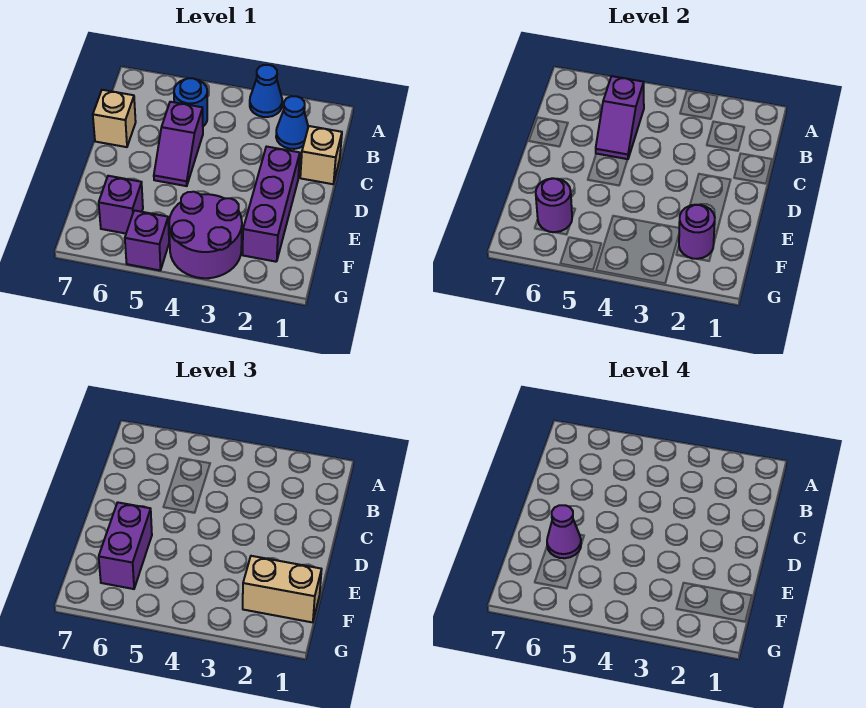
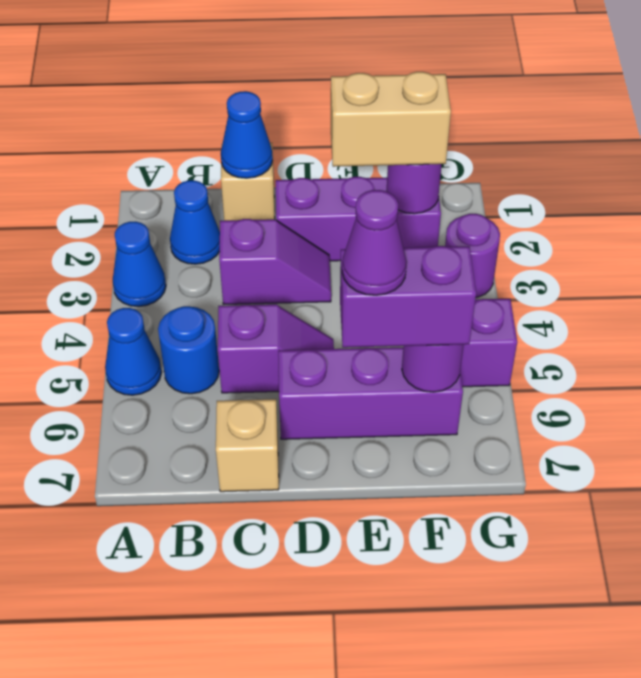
none -> blue 1x1 cone [105,308,161,395]
purple 1x2 slope [596,76,644,159] -> purple 1x2 slope moved to [219,219,331,304]
none -> blue 1x1 cone [221,91,273,178]
tan 1x2 brick [243,556,322,622] -> tan 1x2 brick turned to [331,72,451,167]
purple 2x2 round brick [169,192,242,278] -> purple 1x1 round brick [445,214,500,298]
purple 1x1 brick [99,176,143,234] -> purple 1x3 brick [278,347,463,439]

